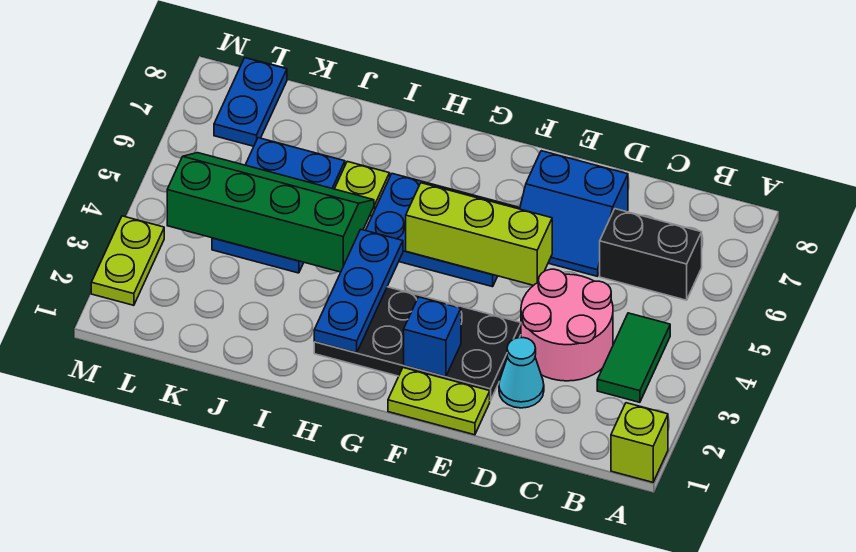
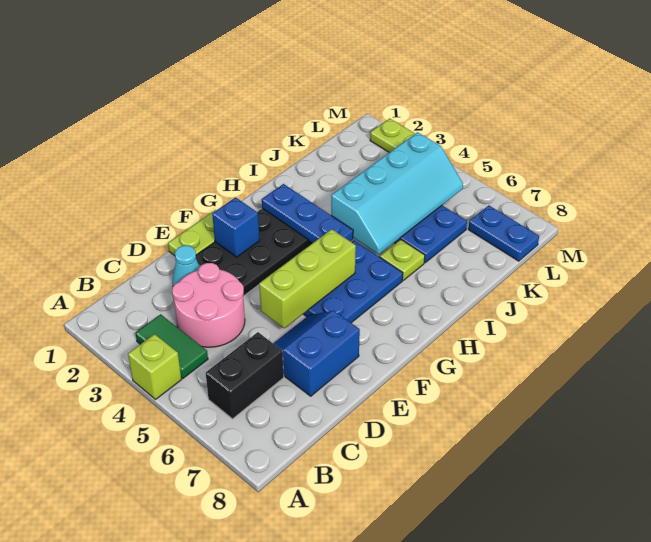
lime 1x1 brick [611,403,668,482] -> lime 1x1 brick moved to [128,334,181,399]
green 2x4 slope [167,153,374,272] -> cyan 2x4 slope [331,132,463,255]

